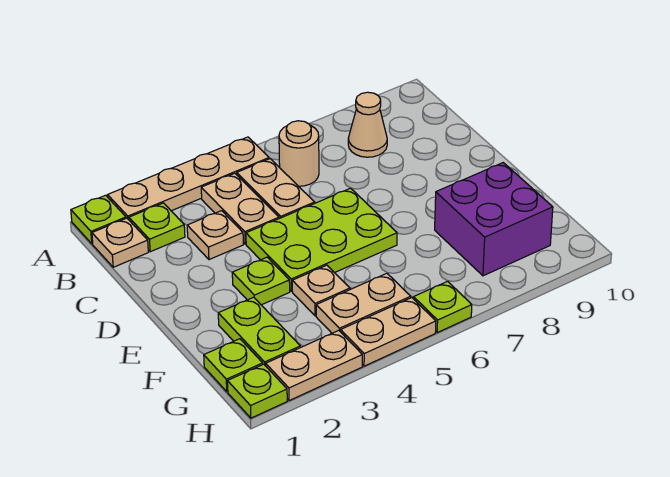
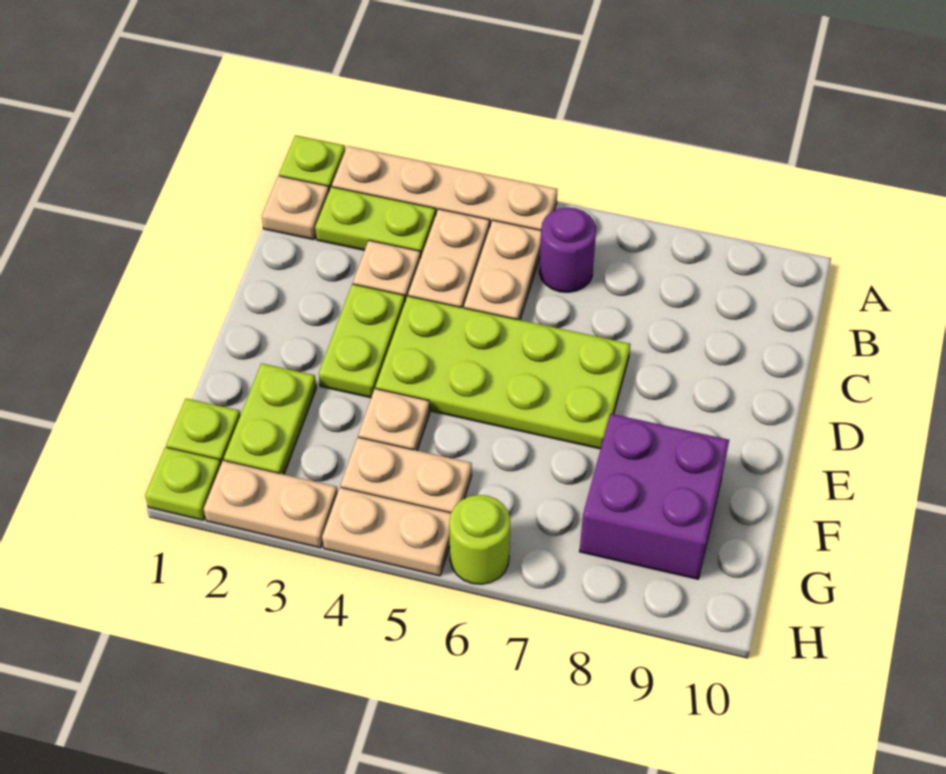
lime 1x1 plate [129,203,185,252] -> lime 1x2 plate [315,187,436,256]
tan 1x1 round brick [279,121,319,186] -> purple 1x1 round brick [539,208,596,292]
tan 1x1 cone [348,92,387,157] -> none
lime 2x3 plate [246,188,397,291] -> lime 2x4 plate [375,296,630,449]
lime 1x1 plate [232,257,290,305] -> lime 1x2 plate [319,284,405,398]
lime 1x1 plate [414,281,472,332] -> lime 1x1 round brick [449,495,510,584]

